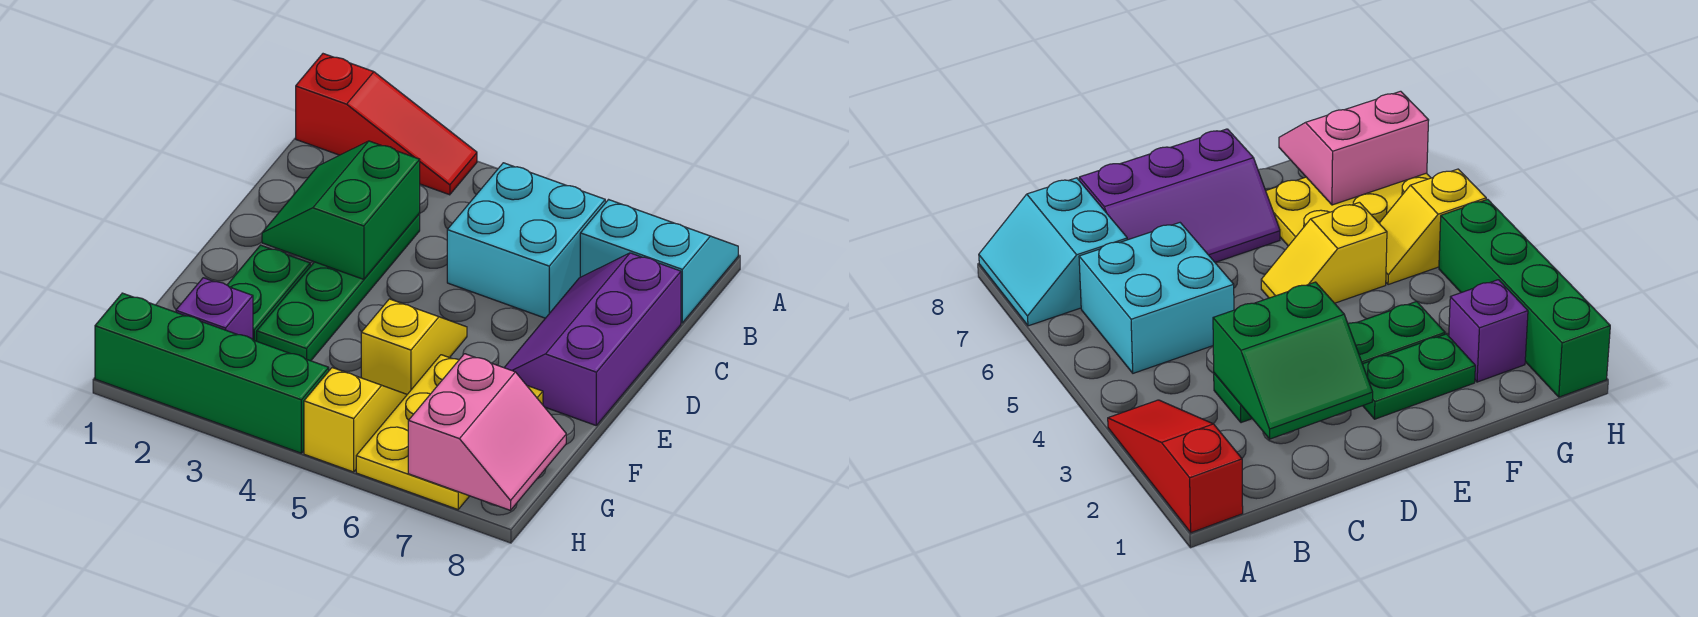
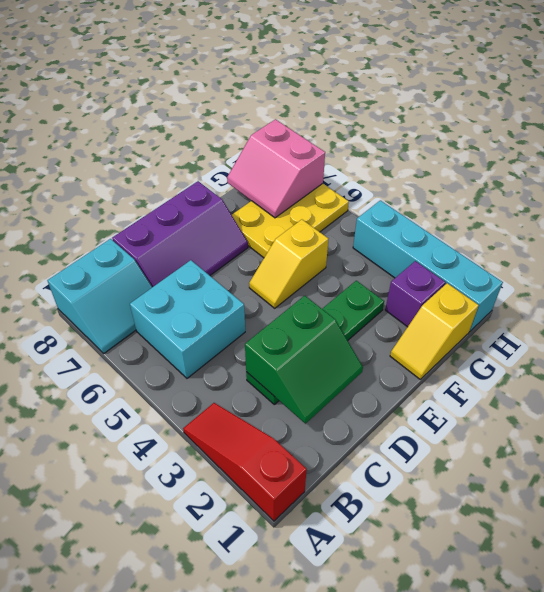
cyan 2x2 slope [580,200,738,323] -> cyan 2x2 slope turned to [47,239,152,353]
green 1x2 plate [228,245,310,341] -> none
yellow 1x2 slope [304,368,407,472] -> yellow 1x2 slope moved to [390,283,479,379]
pink 2x2 slope [408,354,566,510] -> pink 2x2 slope turned to [227,119,325,218]
green 1x4 brick [95,293,329,453] -> cyan 1x4 brick [353,200,503,332]

